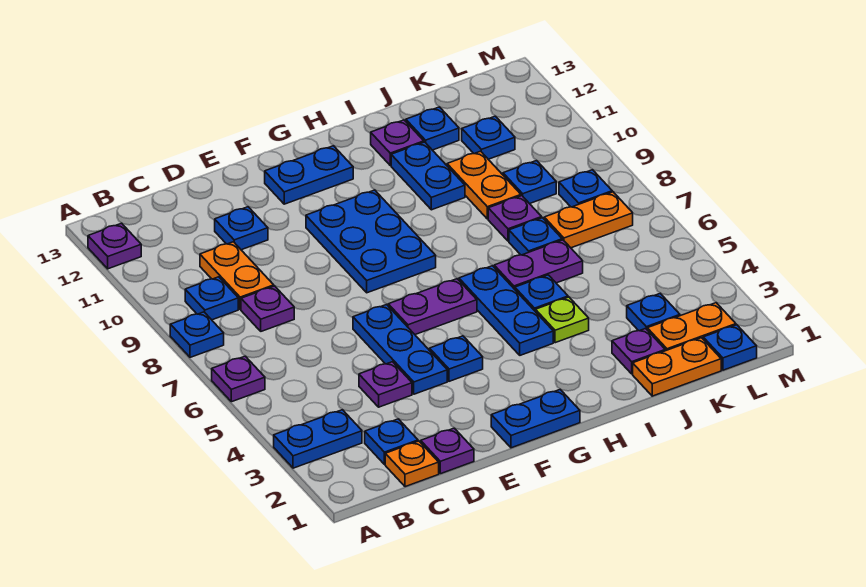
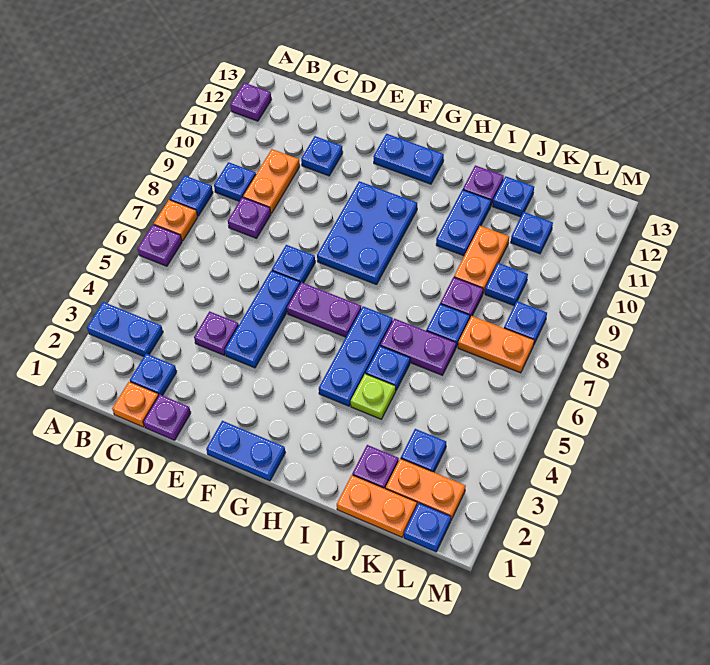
none -> orange 1x1 plate [154,200,198,241]
blue 1x1 plate [430,336,483,381] -> blue 1x1 plate moved to [272,245,315,284]

